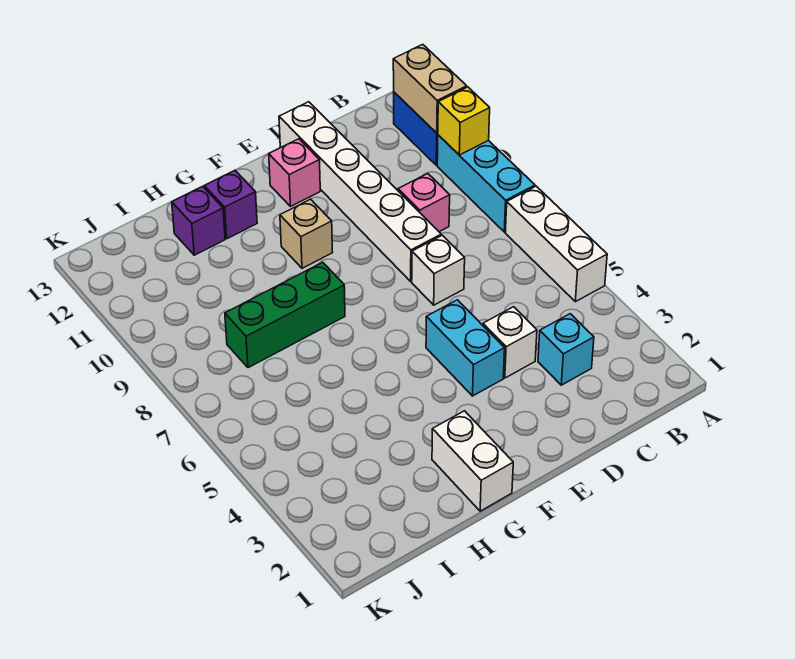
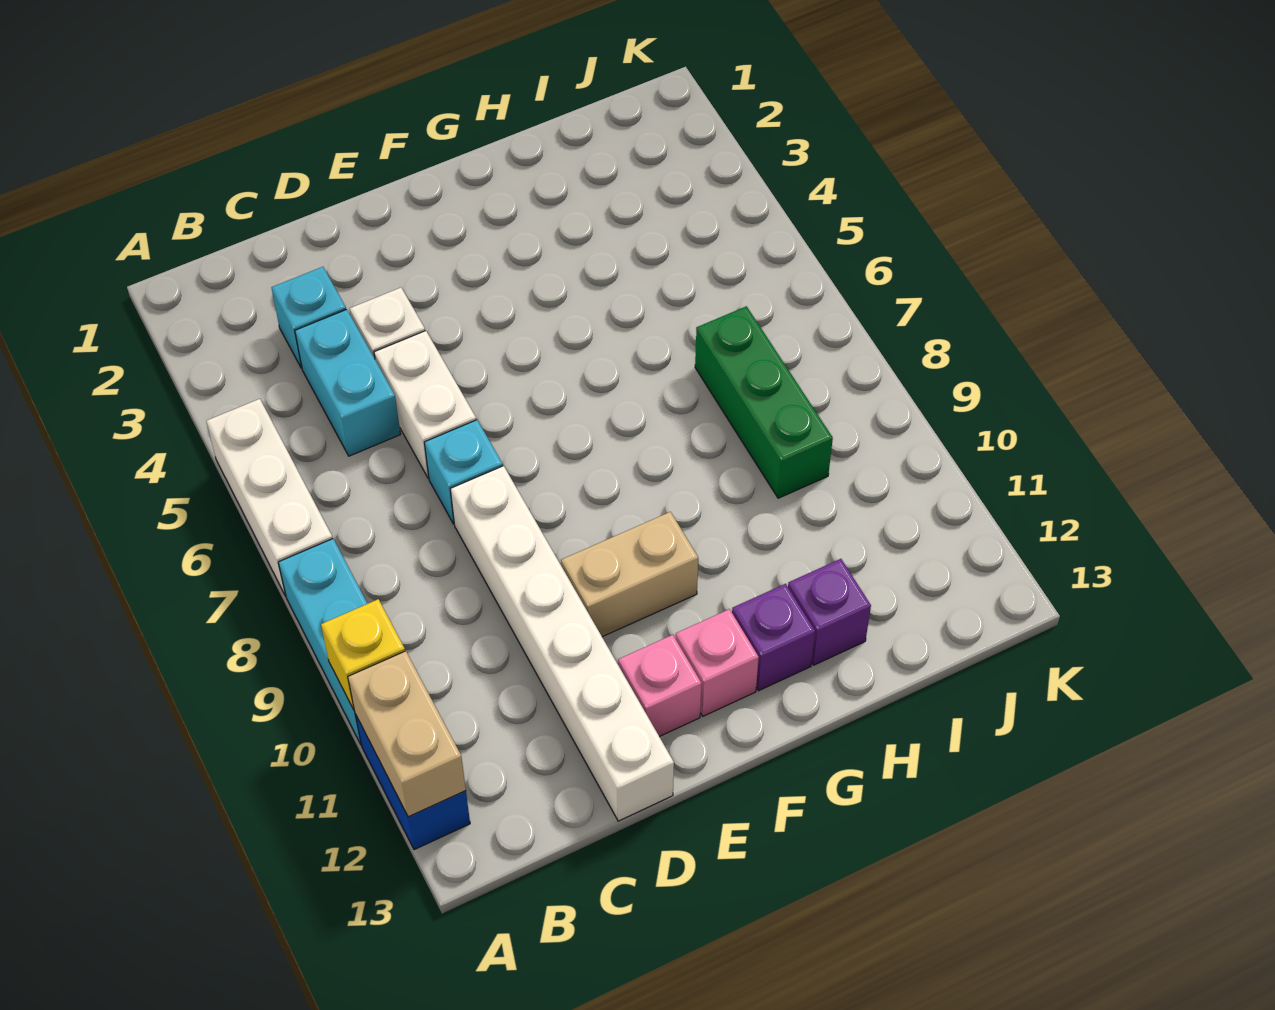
pink 1x1 brick [398,174,450,232] -> pink 1x1 brick moved to [676,609,759,716]
white 1x1 brick [412,235,465,305] -> cyan 1x1 brick [424,420,503,524]
cyan 1x2 brick [426,300,505,396] -> cyan 1x2 brick moved to [295,309,401,456]
tan 1x1 brick [280,199,333,268] -> tan 1x2 brick [561,512,698,637]
white 1x2 brick [432,411,513,511] -> white 1x2 brick moved to [374,331,476,478]
green 1x3 brick [225,262,345,368] -> green 1x3 brick turned to [695,306,833,498]

